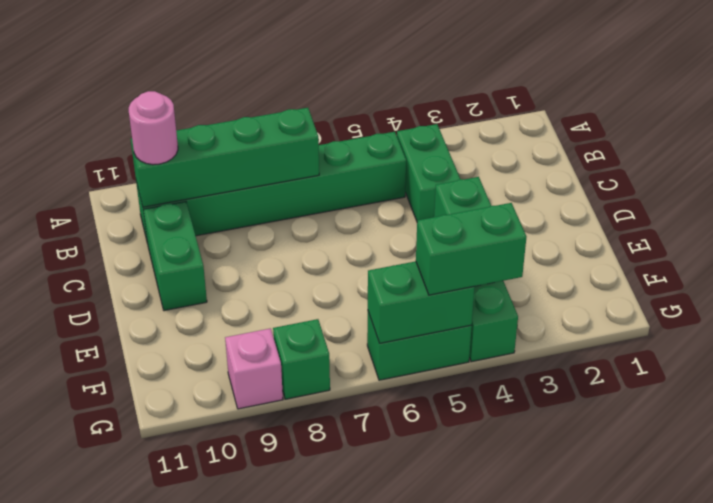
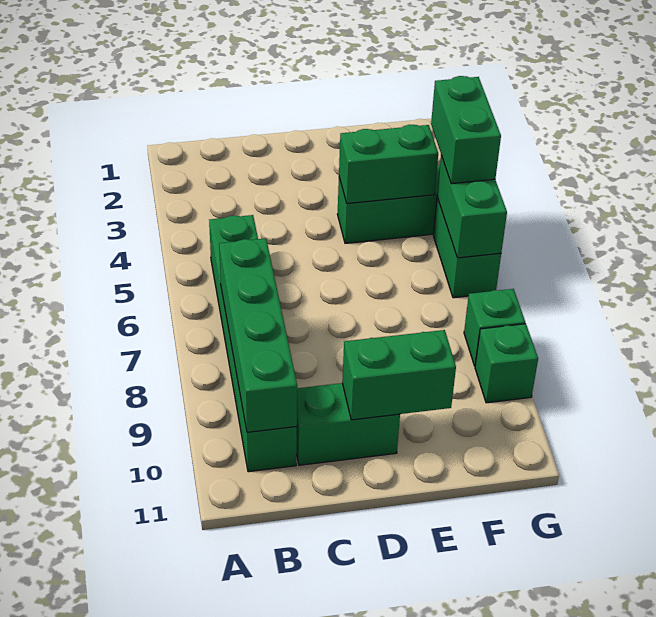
green 1x2 brick [397,124,460,221] -> green 1x2 brick moved to [342,330,456,420]
pink 1x1 round brick [129,91,178,165] -> none
pink 1x1 brick [225,328,283,409] -> green 1x1 brick [475,324,538,403]

